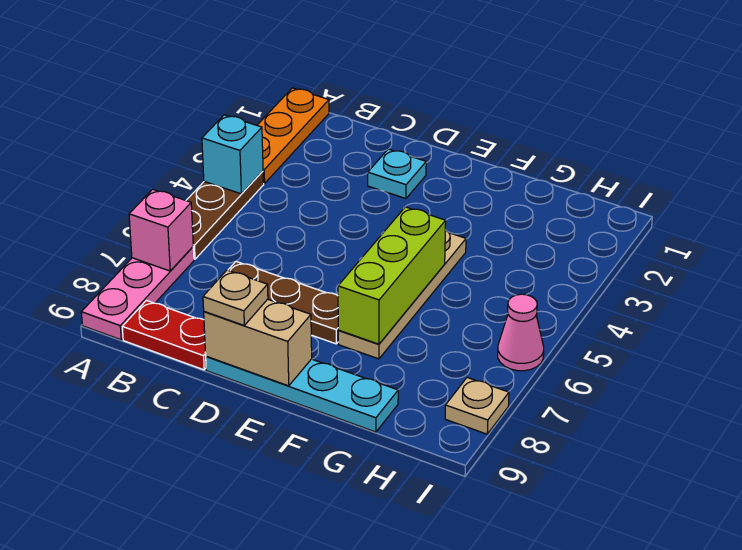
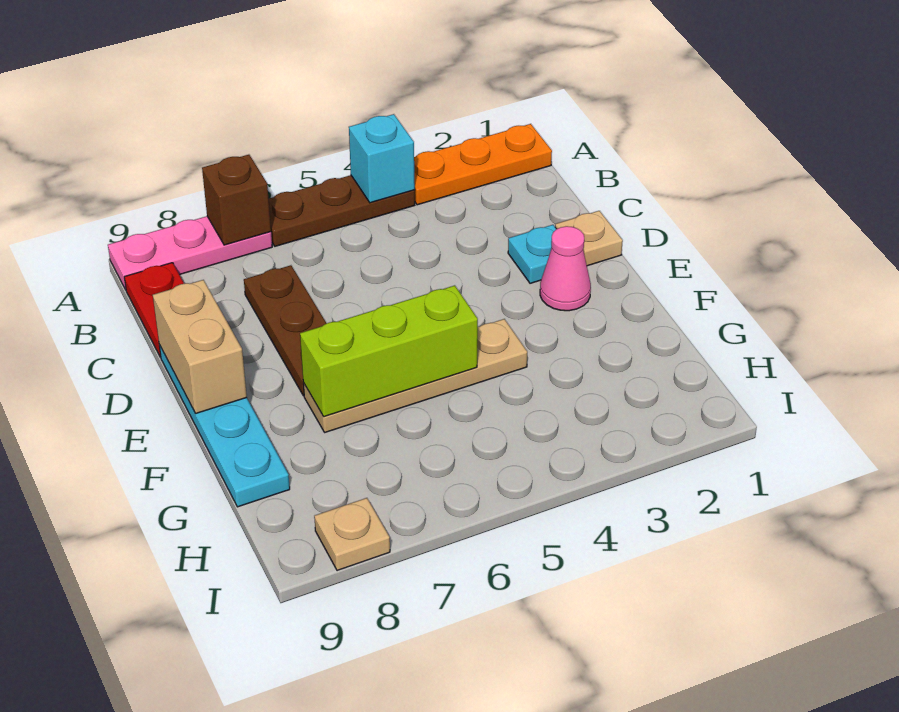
pink 1x1 brick [129,189,193,271] -> brown 1x1 brick [202,155,271,245]
tan 1x1 plate [203,270,268,325] -> tan 1x1 plate moved to [555,211,623,266]
pink 1x1 cone [498,294,544,371] -> pink 1x1 cone moved to [540,226,591,311]

